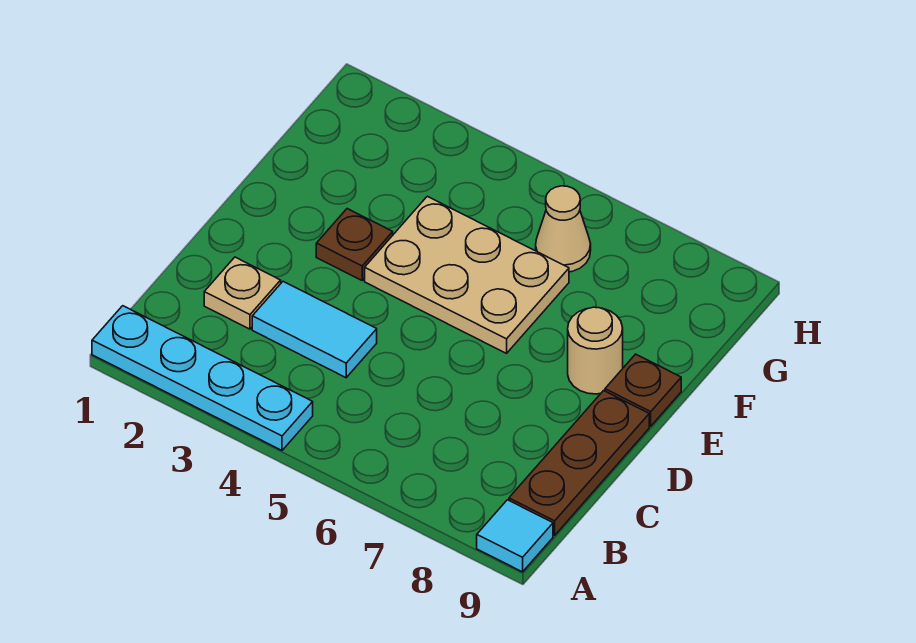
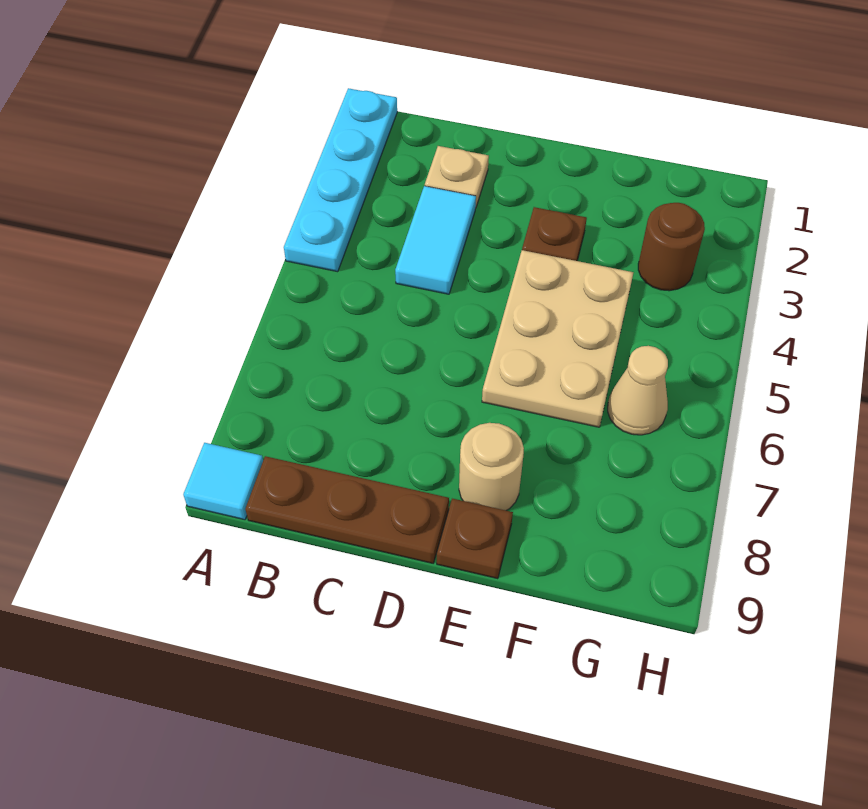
none -> brown 1x1 round brick [638,203,705,291]

